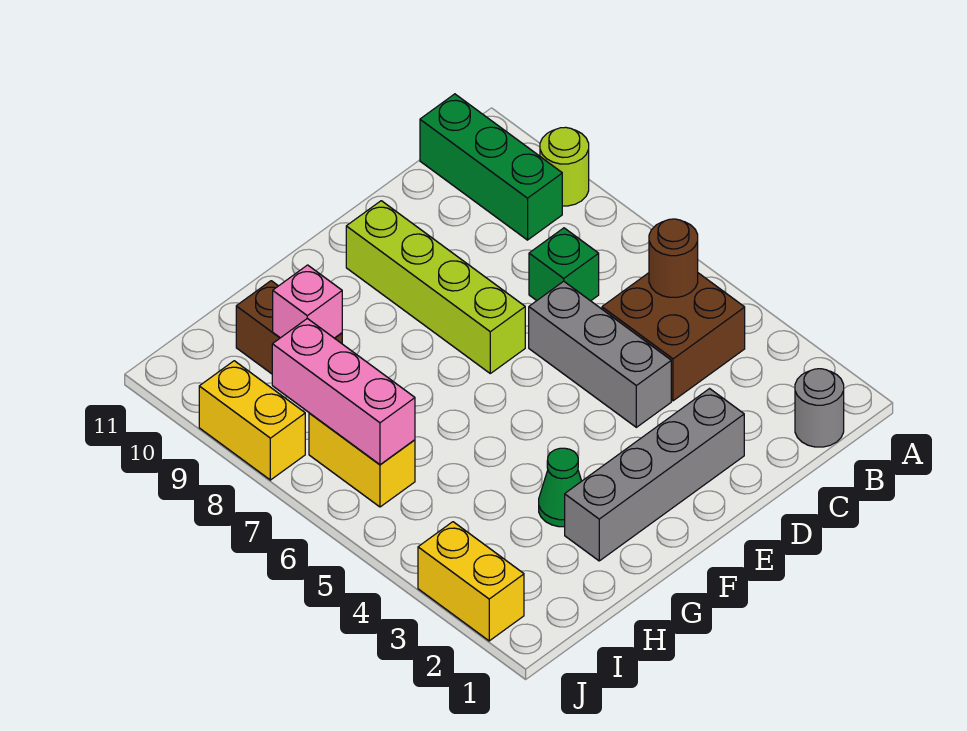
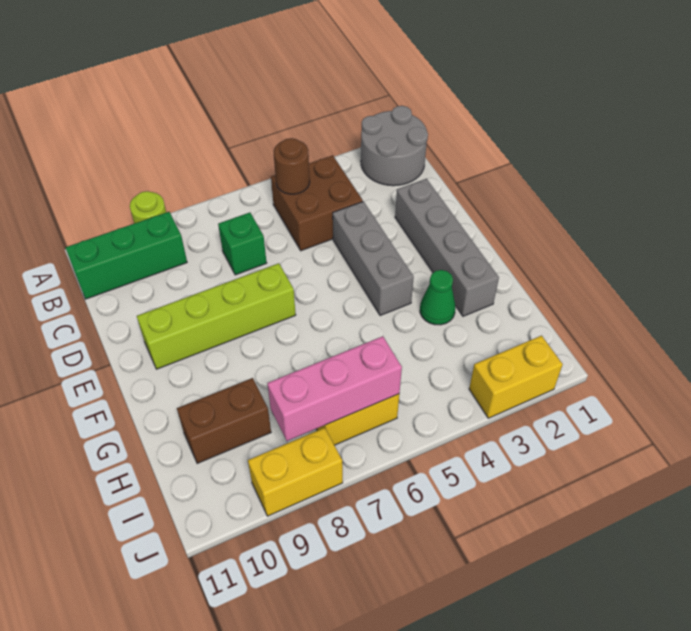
grey 1x1 round brick [795,369,844,447] -> grey 2x2 round brick [361,106,428,186]
grey 1x3 brick [529,281,671,427] -> grey 1x3 brick turned to [333,201,414,316]
pink 1x1 brick [273,265,342,338] -> none

